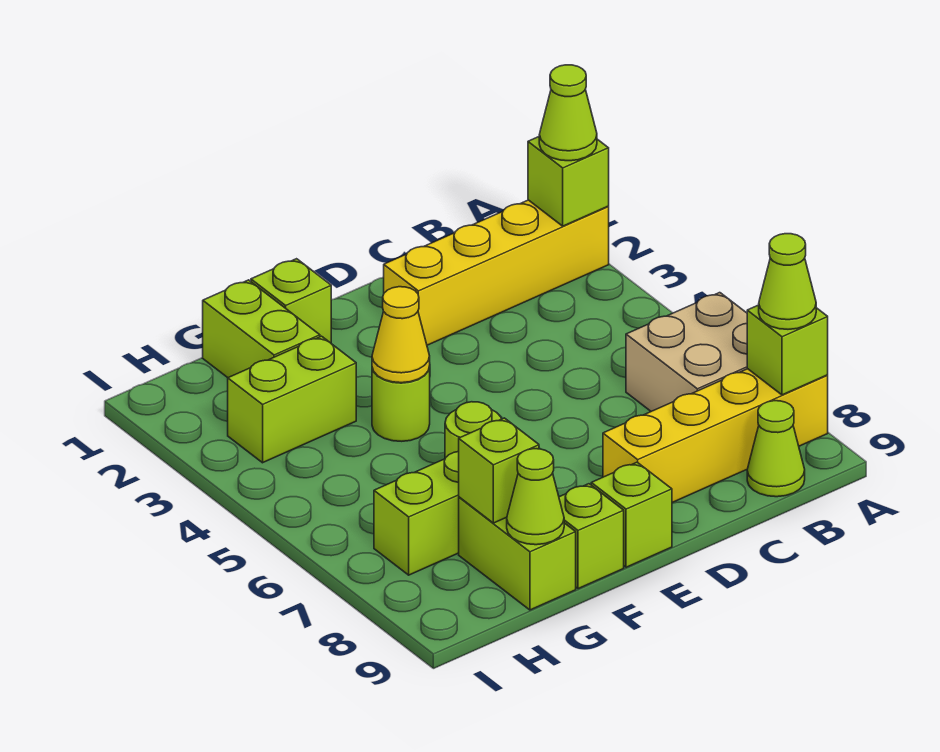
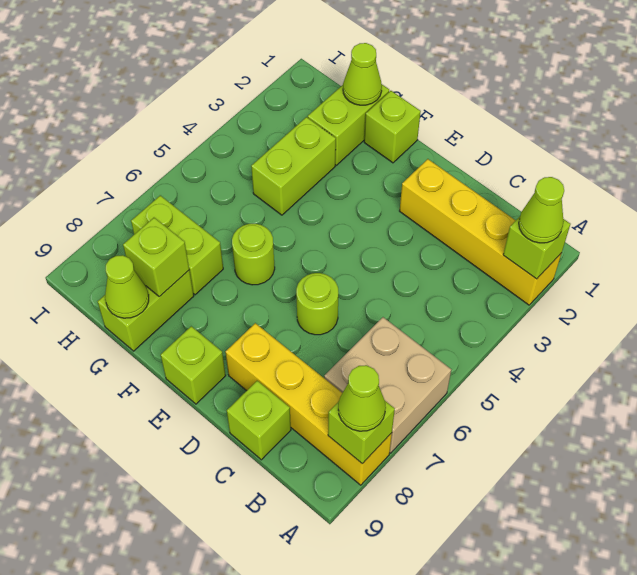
lime 1x1 cone [747,401,805,497] -> lime 1x1 cone moved to [343,43,382,105]
lime 1x1 round brick [372,367,430,441] -> lime 1x1 round brick moved to [296,273,339,335]
yellow 1x1 cone [372,287,430,383] -> none
lime 1x1 brick [559,484,624,589] -> lime 1x1 brick moved to [227,381,291,460]
lime 1x2 brick [228,336,356,463] -> lime 1x2 brick turned to [251,117,336,215]

